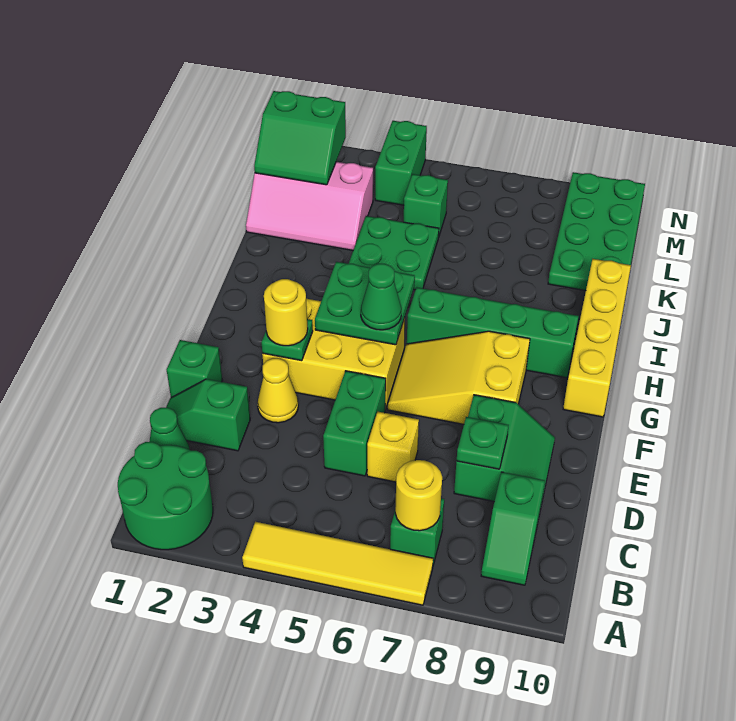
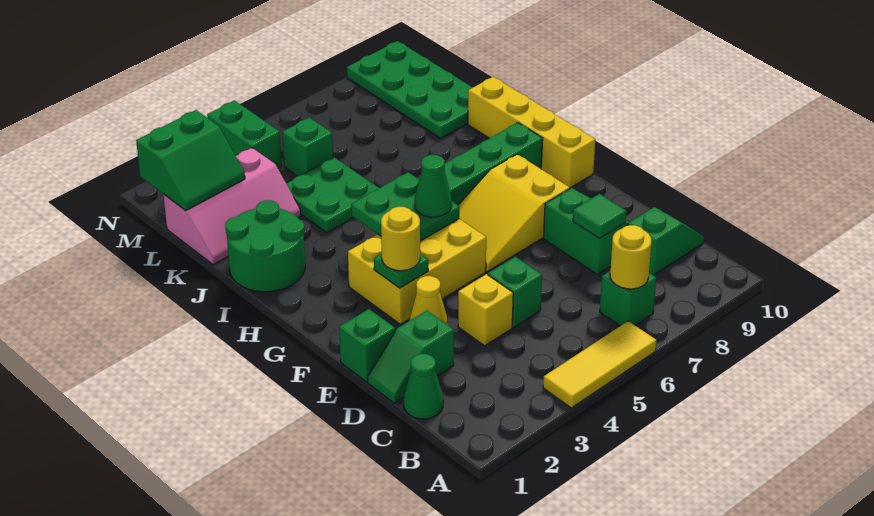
green 2x2 round brick [118,442,213,550] -> green 2x2 round brick moved to [225,200,305,292]
yellow 1x4 tile [242,522,433,605] -> yellow 1x3 tile [543,321,656,408]
green 1x2 slope [481,472,545,585] -> green 1x2 slope turned to [628,207,704,275]
green 1x2 brick [323,371,386,476] -> green 1x1 brick [488,257,542,327]
yellow 1x1 brick [367,412,419,482] -> yellow 1x1 brick moved to [458,274,513,346]
green 1x1 plate [457,417,509,469] -> green 1x1 tile [573,194,626,239]

